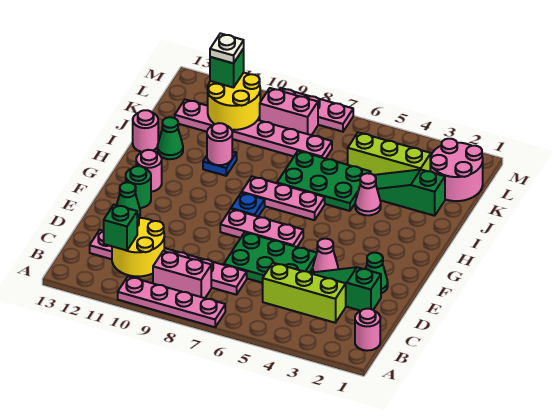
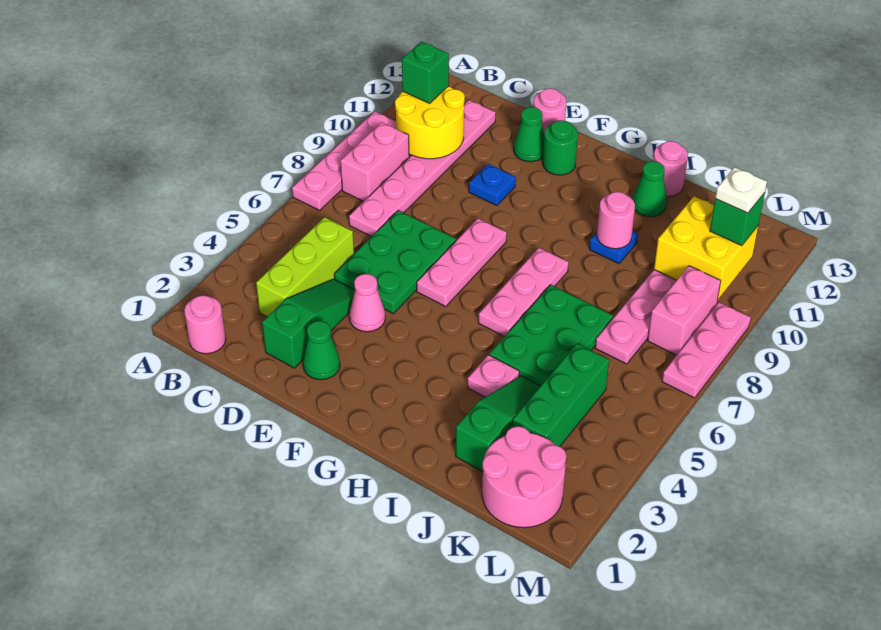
blue 1x1 plate [231,193,265,217] -> blue 1x1 plate moved to [469,164,516,206]
pink 1x1 round brick [136,150,162,192] -> pink 1x1 round brick moved to [533,88,567,134]
pink 1x1 cone [355,173,381,215] -> pink 1x1 plate [467,355,519,397]
lime 1x3 brick [348,132,431,175] -> green 1x3 brick [513,344,609,446]
yellow 2x2 round brick [208,73,260,130] -> yellow 2x2 brick [654,196,758,299]

